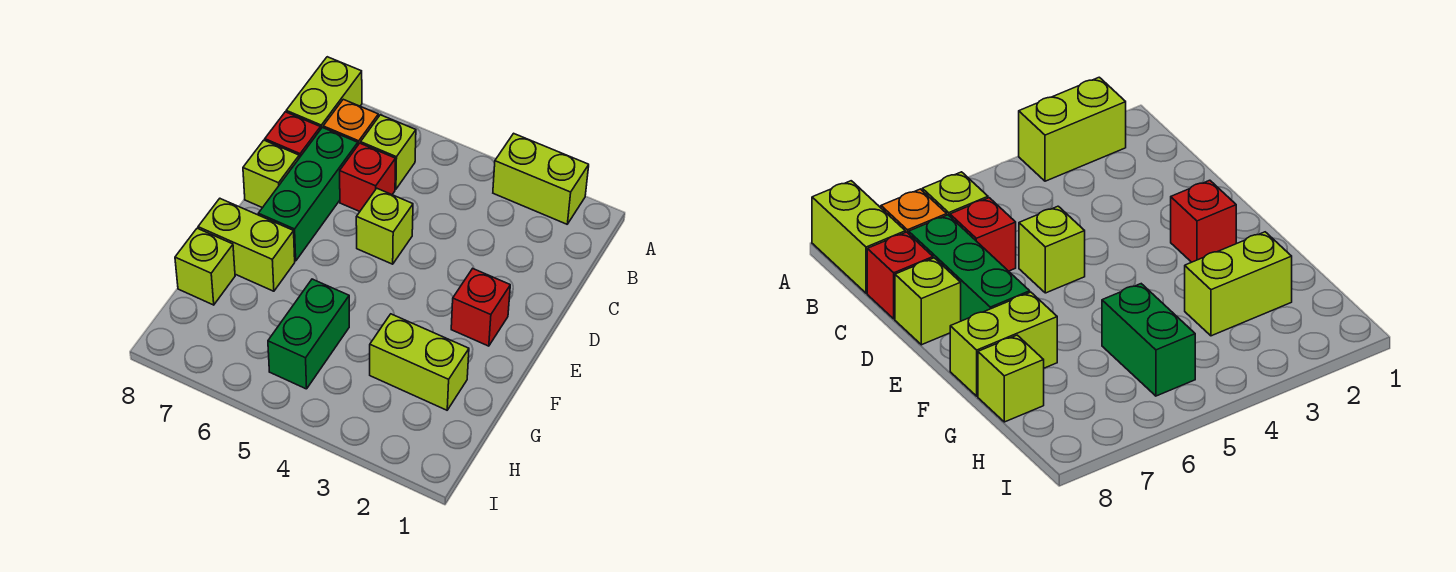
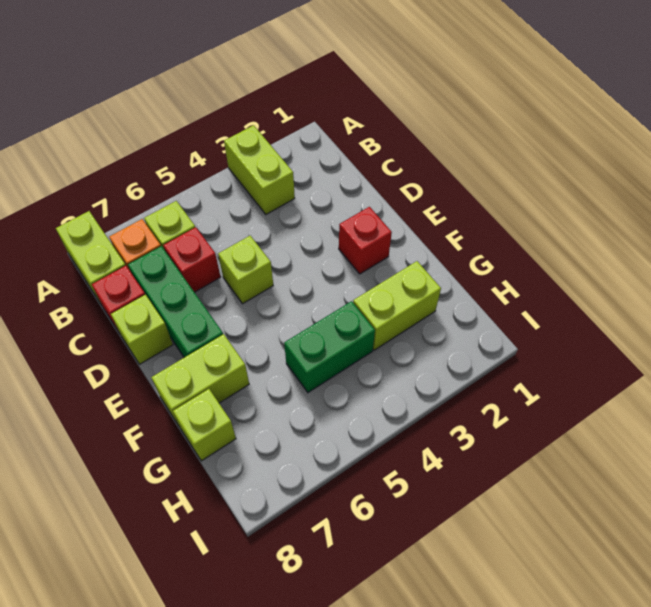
lime 1x2 brick [493,133,589,224] -> lime 1x2 brick turned to [224,125,295,214]
green 1x2 brick [268,279,349,389] -> green 1x2 brick turned to [284,301,375,392]

